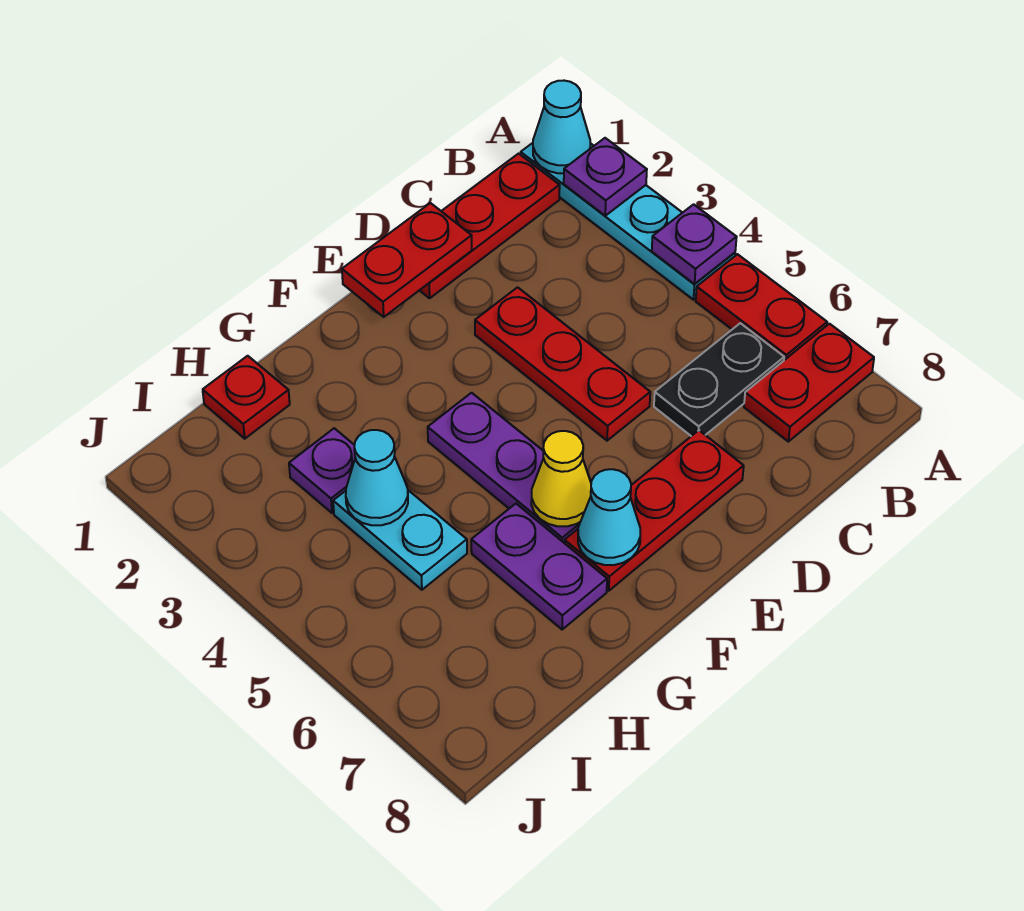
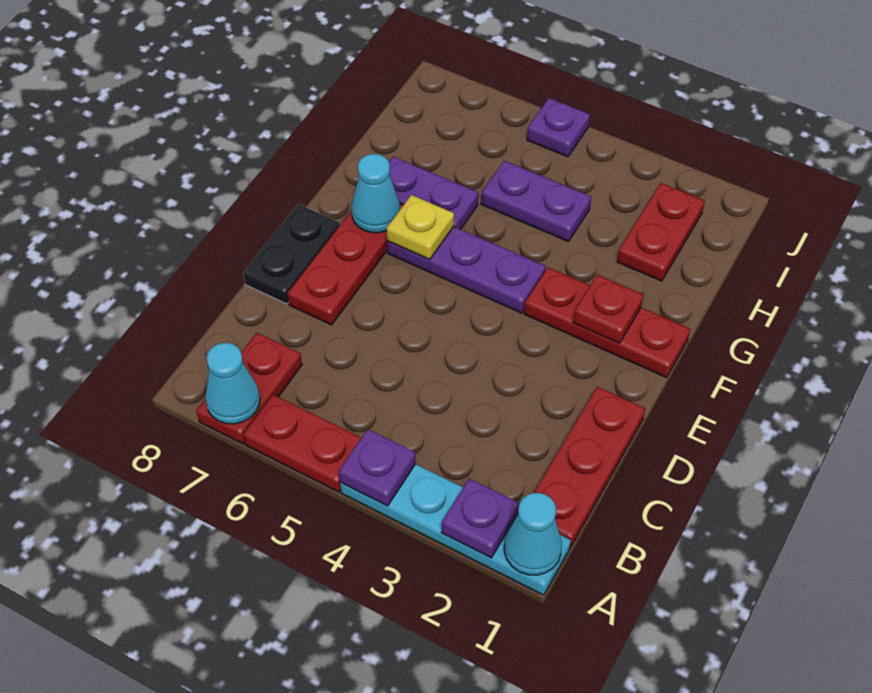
black 1x2 plate [654,323,784,436] -> black 1x2 plate moved to [243,204,340,304]
red 1x2 plate [342,203,472,317] -> red 1x2 plate moved to [617,183,705,281]
red 1x3 plate [475,287,650,441] -> red 1x3 plate moved to [524,267,690,377]
yellow 1x1 cone [531,431,591,526] -> yellow 1x1 plate [386,195,454,260]
red 1x1 plate [203,356,290,439] -> red 1x1 plate moved to [573,275,644,343]
purple 1x1 plate [289,428,355,513] -> purple 1x1 plate moved to [527,98,590,157]
cyan 1x2 plate [333,490,467,590] -> purple 1x2 plate [481,161,591,241]
cyan 1x1 cone [346,430,408,525] -> cyan 1x1 cone moved to [205,343,260,424]

